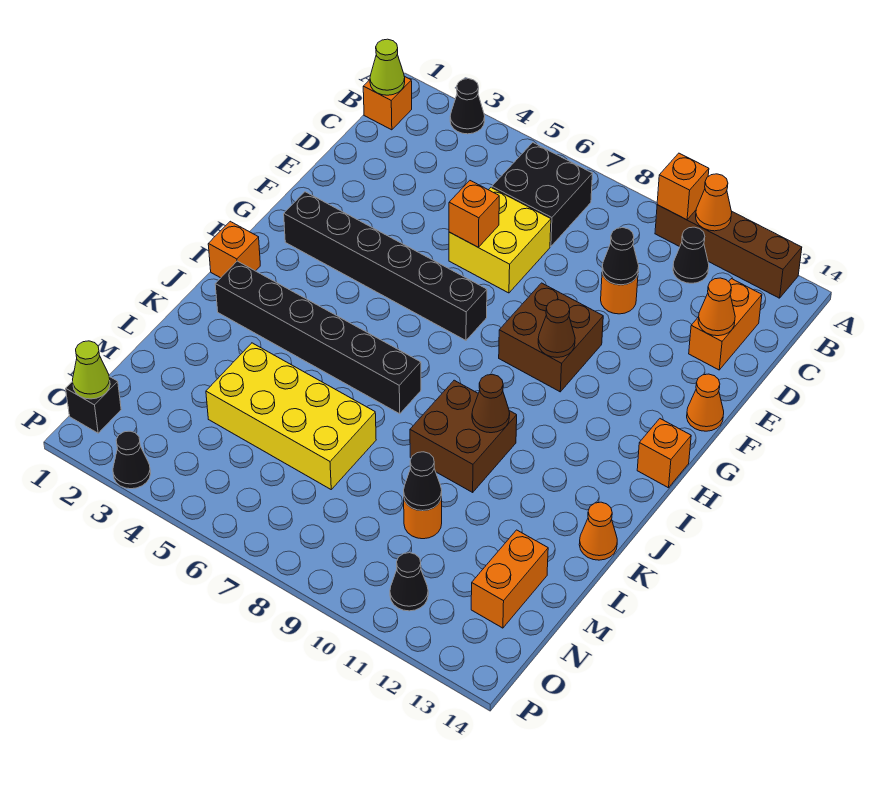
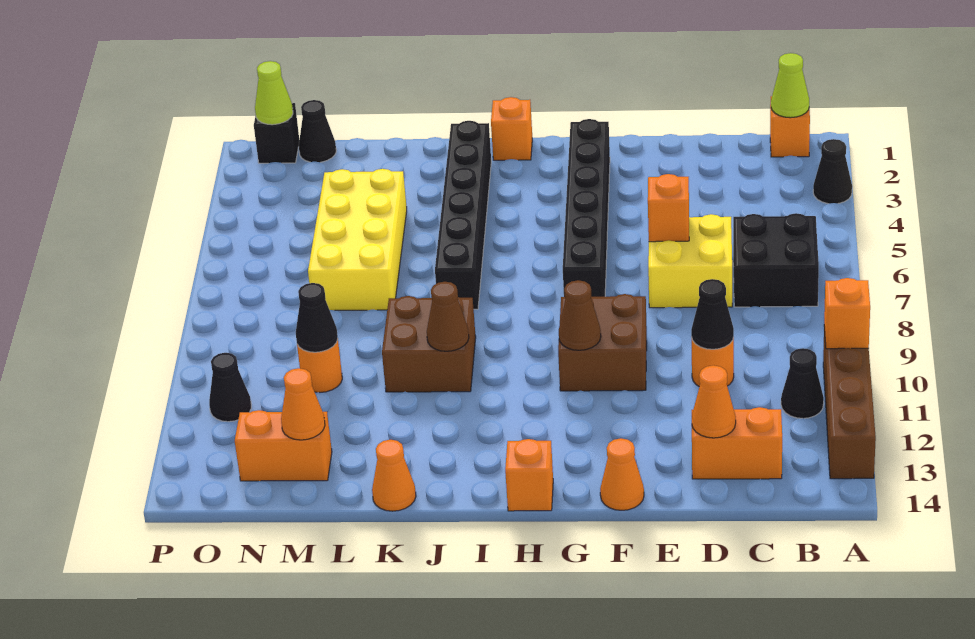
orange 1x1 cone [696,174,732,231] -> orange 1x1 cone moved to [281,368,325,440]
black 1x1 cone [113,431,151,489] -> black 1x1 cone moved to [299,100,336,162]

